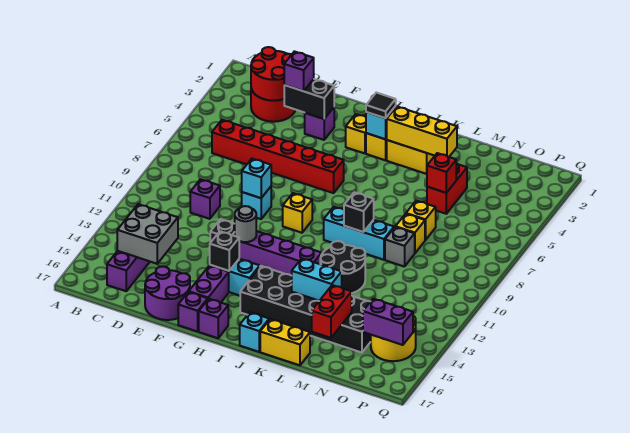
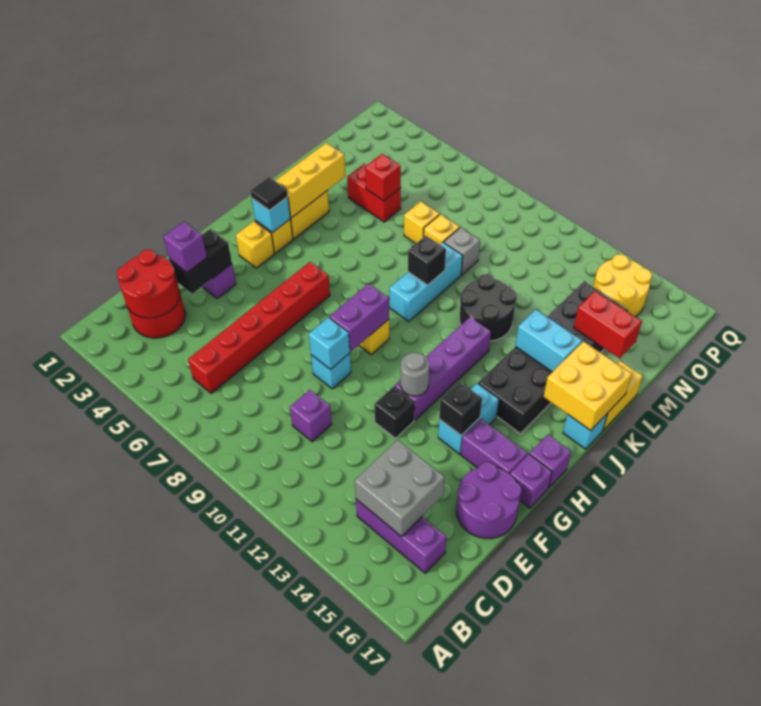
none -> yellow 2x2 brick [544,341,632,431]
cyan 1x2 brick [292,258,342,301] -> cyan 1x2 brick turned to [515,310,582,372]
purple 1x2 brick [363,299,413,345] -> purple 1x2 brick moved to [329,284,389,352]

